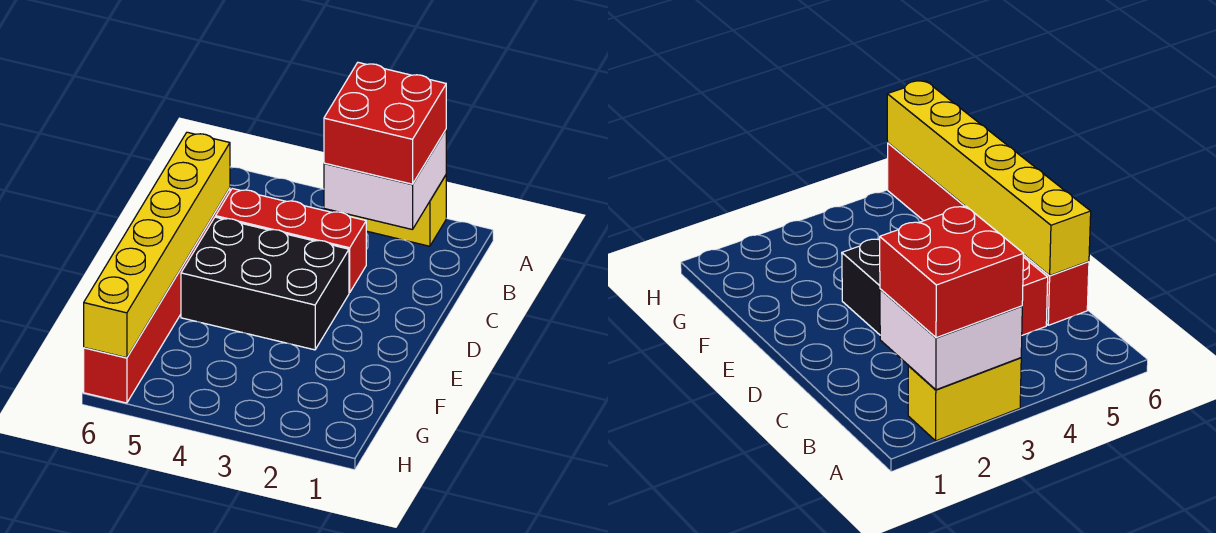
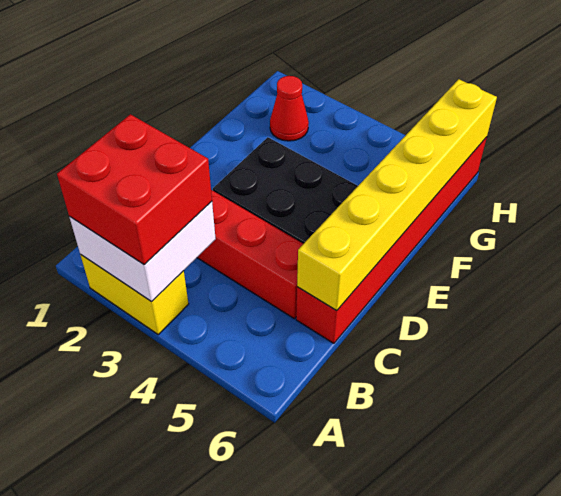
none -> red 1x1 cone [270,76,309,141]

